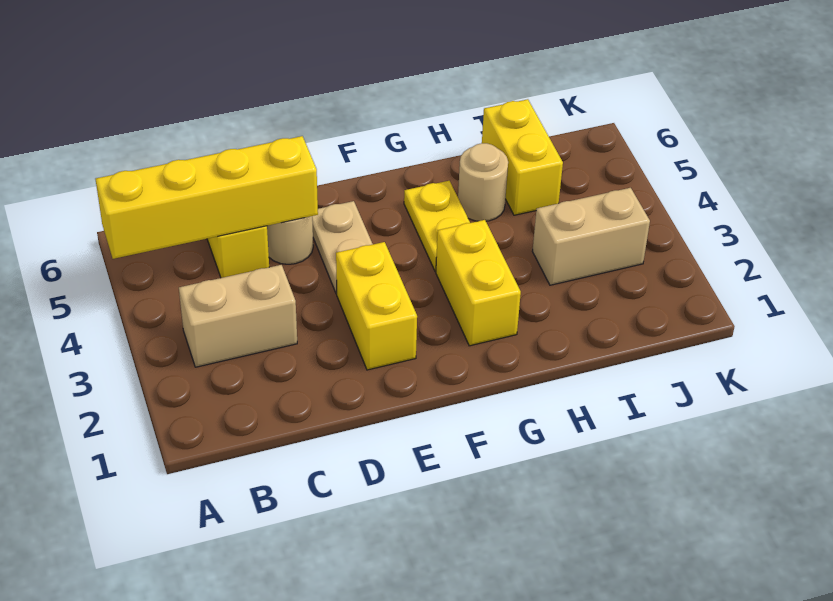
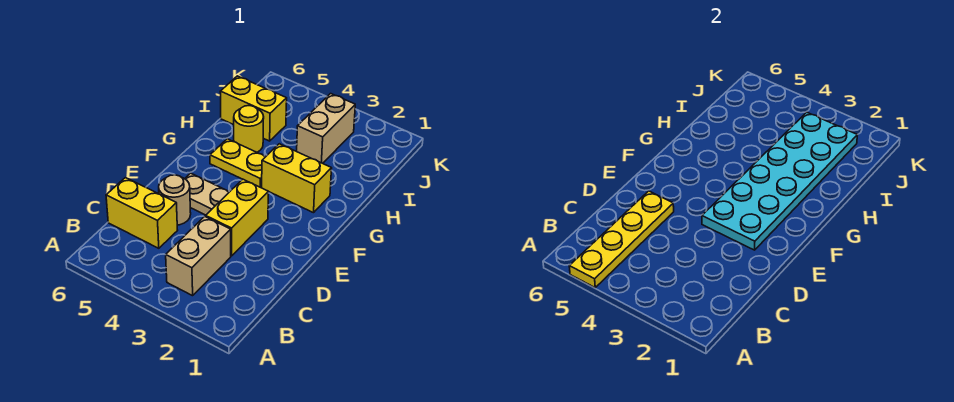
yellow 1x4 brick [96,136,318,259] -> yellow 1x4 plate [569,191,674,287]
yellow 1x2 brick [336,242,417,370] -> yellow 1x2 brick turned to [206,179,268,256]
none -> cyan 2x6 plate [702,112,857,250]
tan 1x1 round brick [458,143,508,221] -> yellow 1x1 round brick [234,106,264,152]

